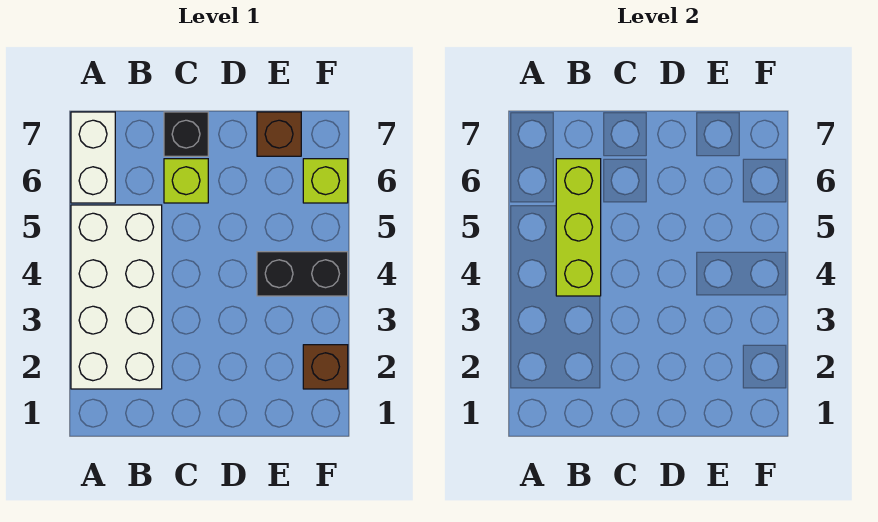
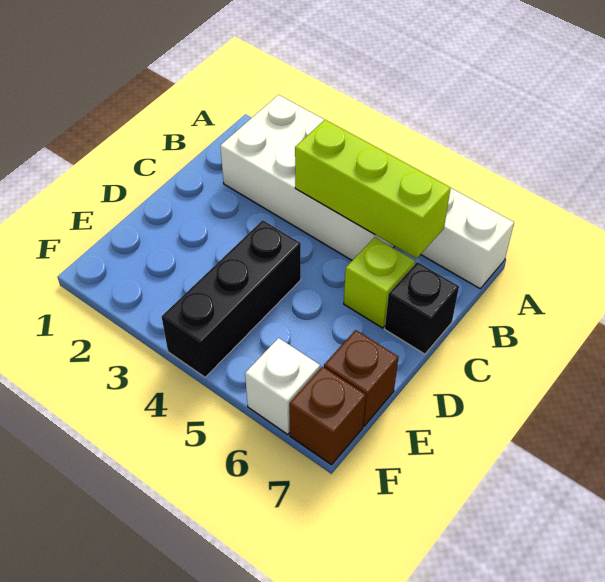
black 1x2 brick [257,252,348,296] -> black 1x3 brick [162,220,301,377]
brown 1x1 brick [303,345,348,389] -> brown 1x1 brick moved to [289,367,366,465]
lime 1x1 brick [303,159,348,203] -> white 1x1 brick [245,338,320,435]

